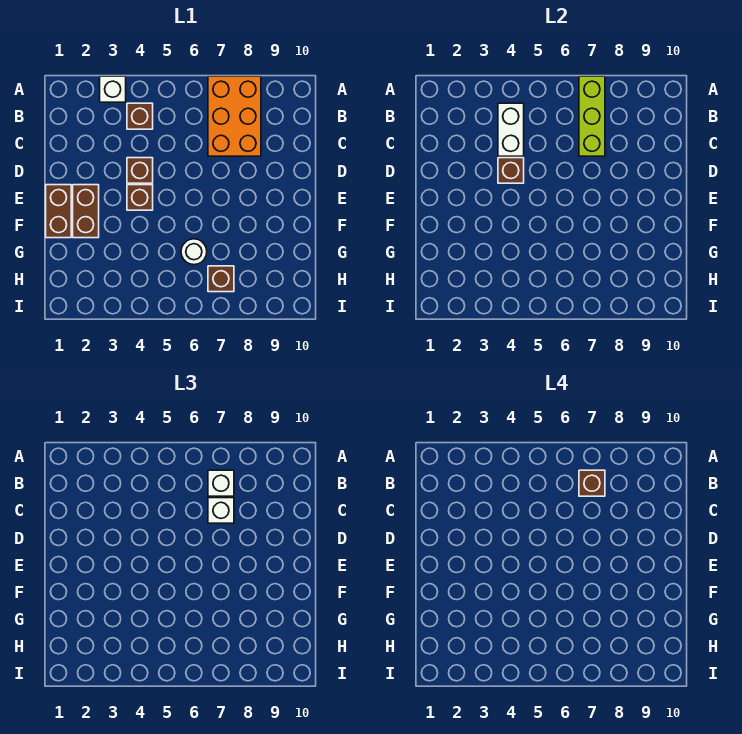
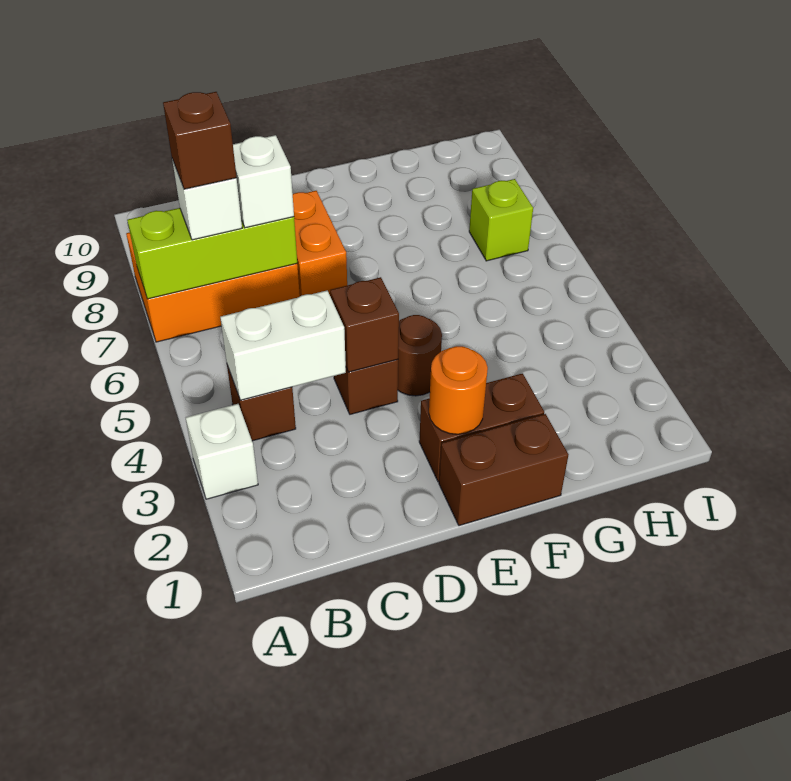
none -> orange 1x2 brick [293,191,347,296]
none -> orange 1x1 round brick [429,346,488,434]
brown 1x1 brick [127,185,153,210] -> brown 1x1 round brick [398,315,442,396]
white 1x1 round brick [181,239,207,265] -> none
brown 1x1 brick [208,266,234,292] -> lime 1x1 brick [469,179,533,261]

